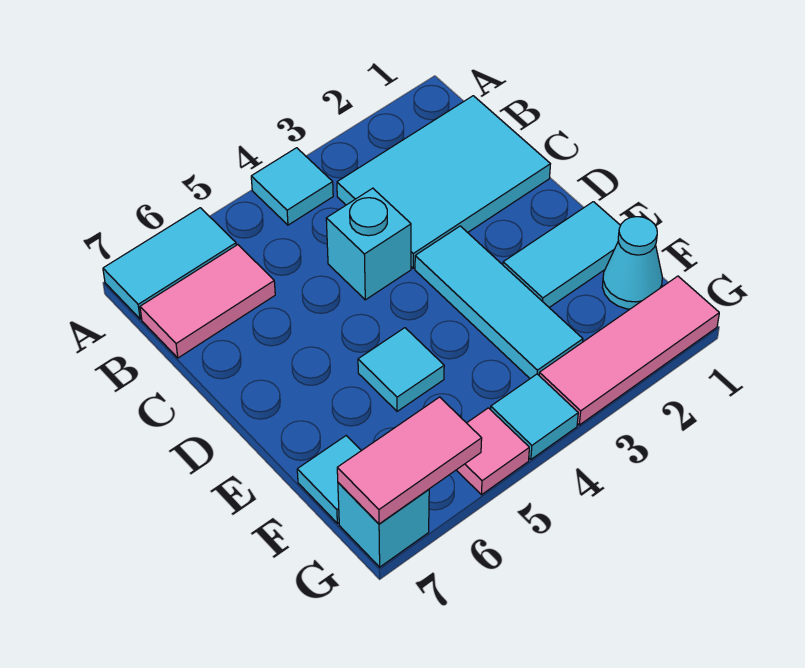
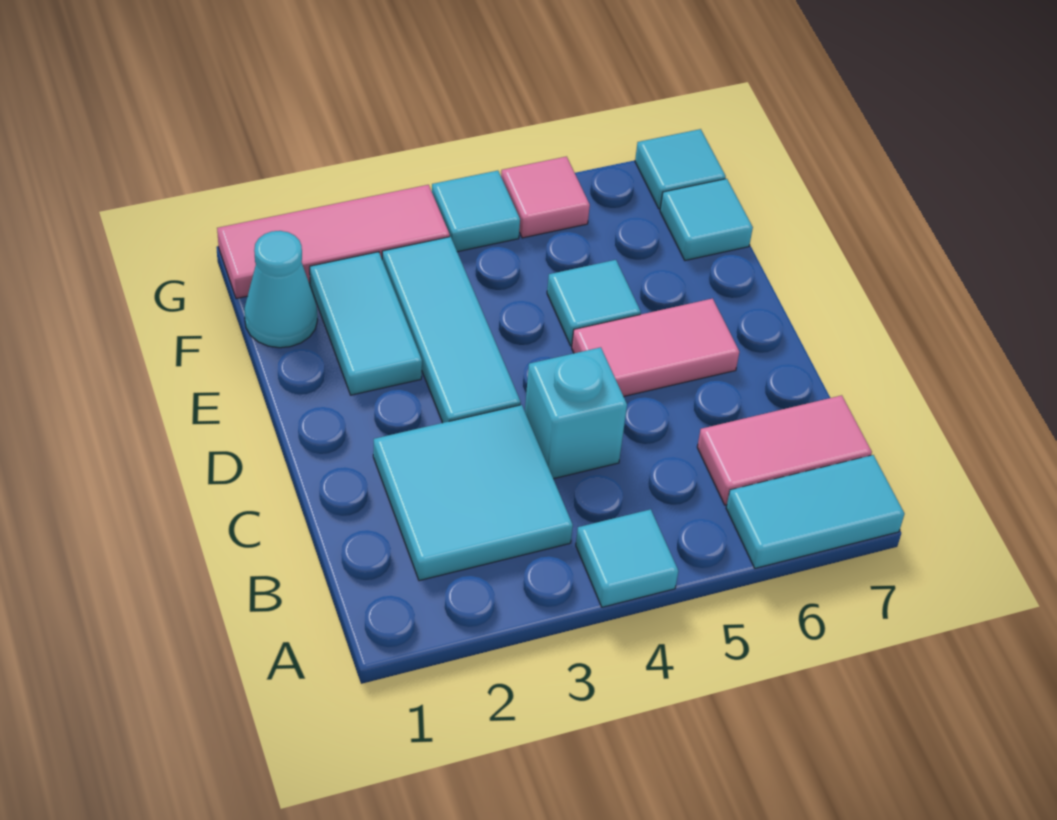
cyan 2x3 tile [337,96,550,268] -> cyan 2x2 tile [373,405,573,581]
cyan 1x2 tile [503,202,621,307] -> cyan 1x2 tile turned to [310,252,422,395]
pink 1x2 tile [337,397,482,524] -> pink 1x2 tile moved to [572,299,739,397]
cyan 1x1 brick [338,483,429,567] -> cyan 1x1 tile [635,129,726,209]

